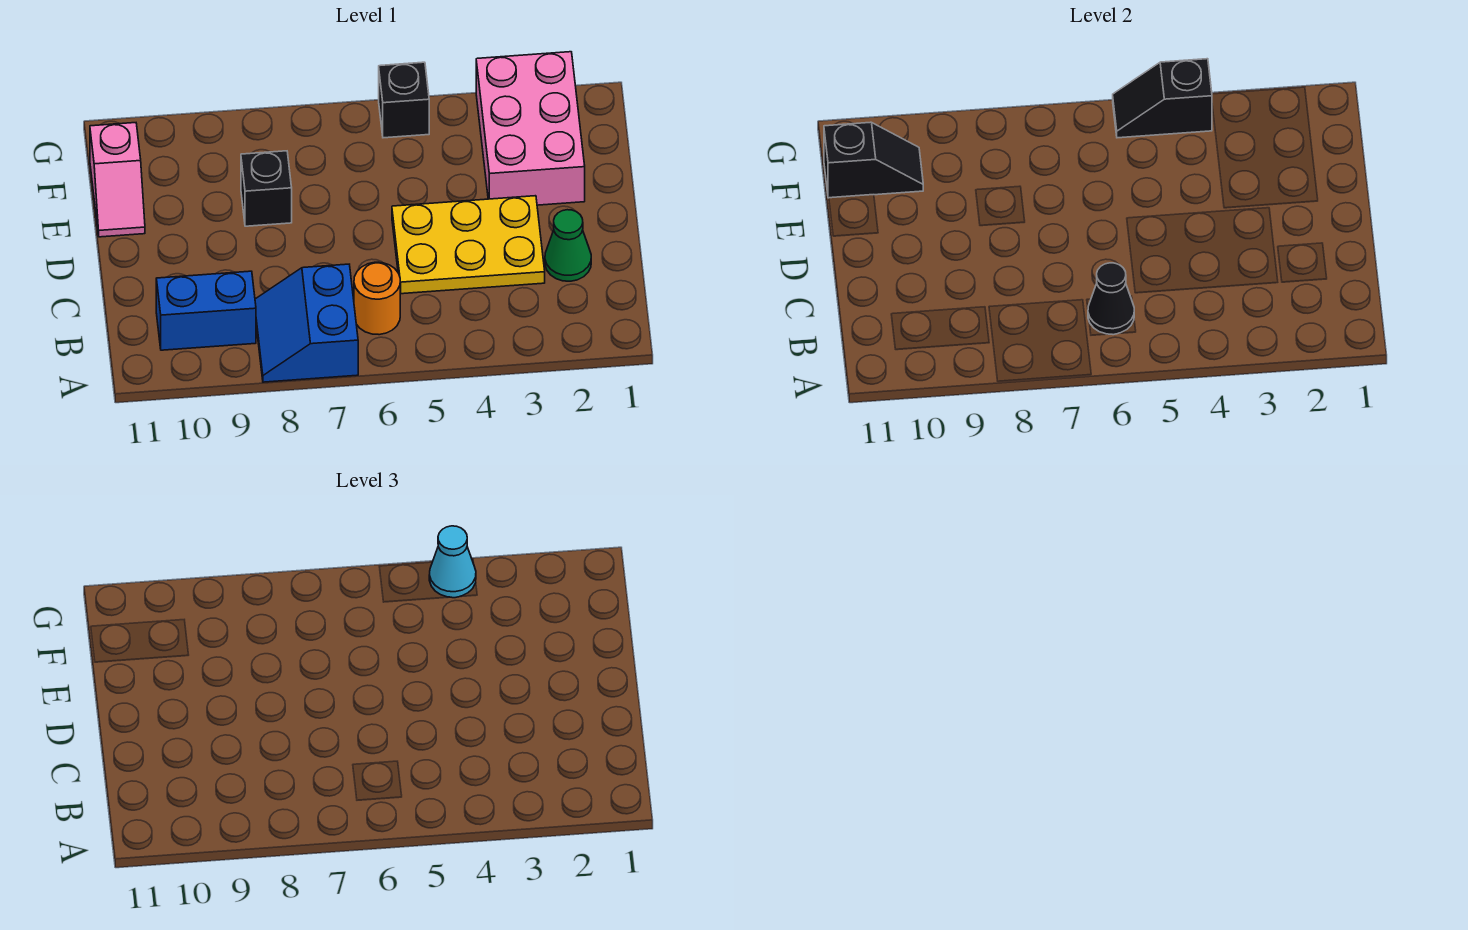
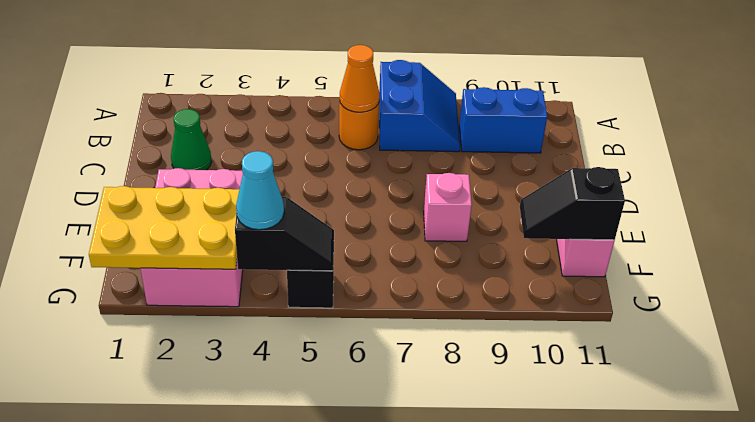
black 1x1 cone [1088,263,1134,335] -> orange 1x1 cone [340,45,379,112]
yellow 2x3 plate [392,196,545,294] -> yellow 2x3 plate moved to [89,186,239,269]
black 1x1 brick [241,151,292,226] -> pink 1x1 brick [424,173,472,241]

